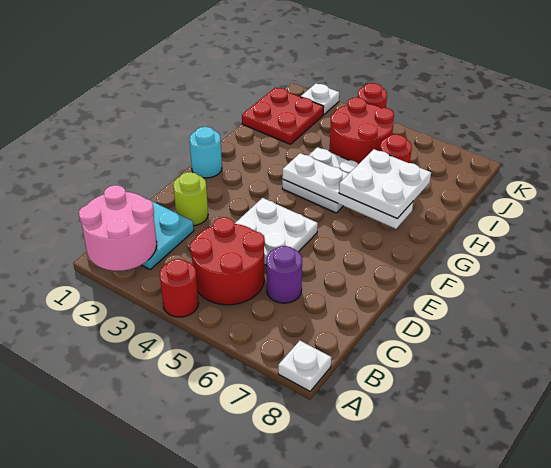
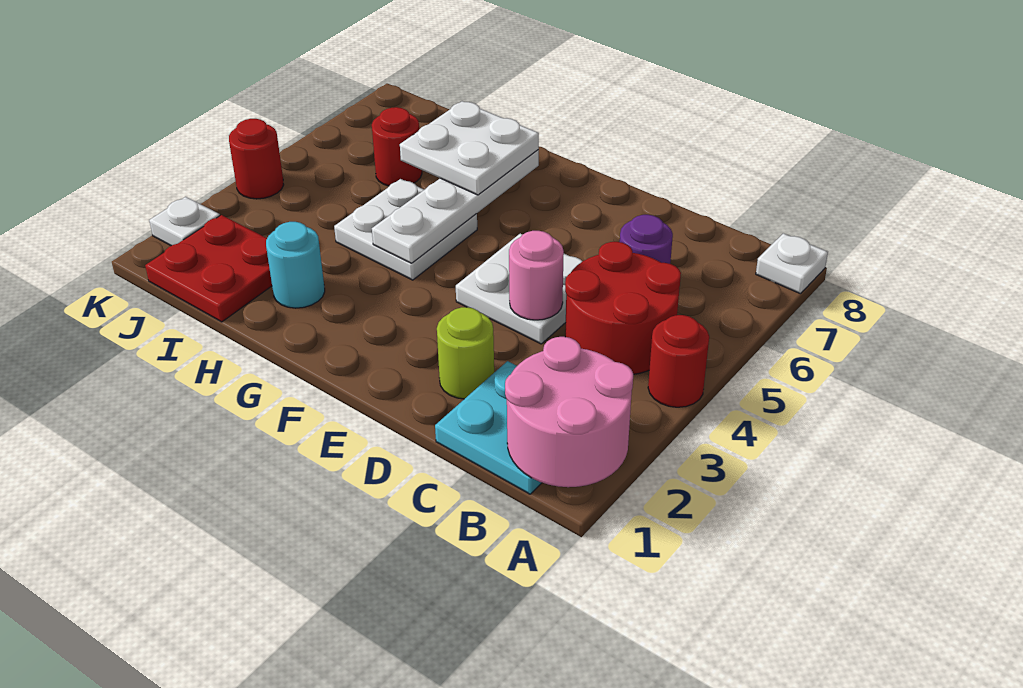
none -> pink 1x1 round brick [509,231,564,320]
cyan 1x1 round brick [189,127,222,178] -> cyan 1x1 round brick moved to [266,222,325,308]
red 2x2 round brick [330,97,394,164] -> none

